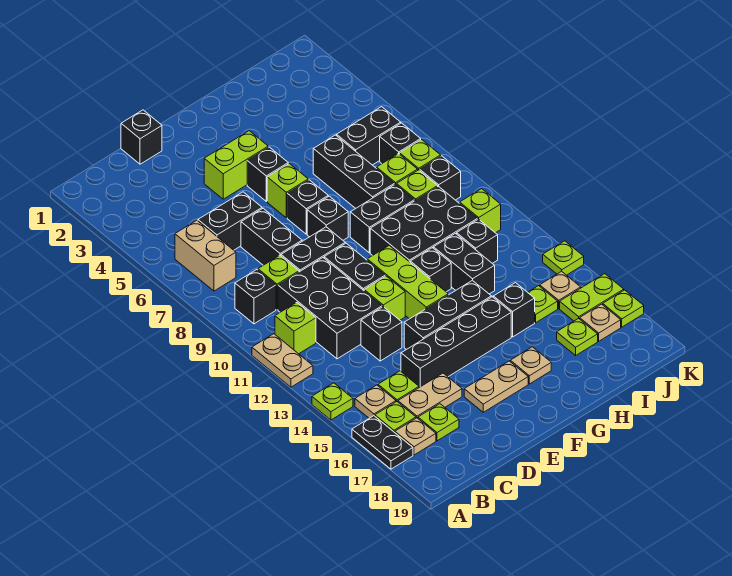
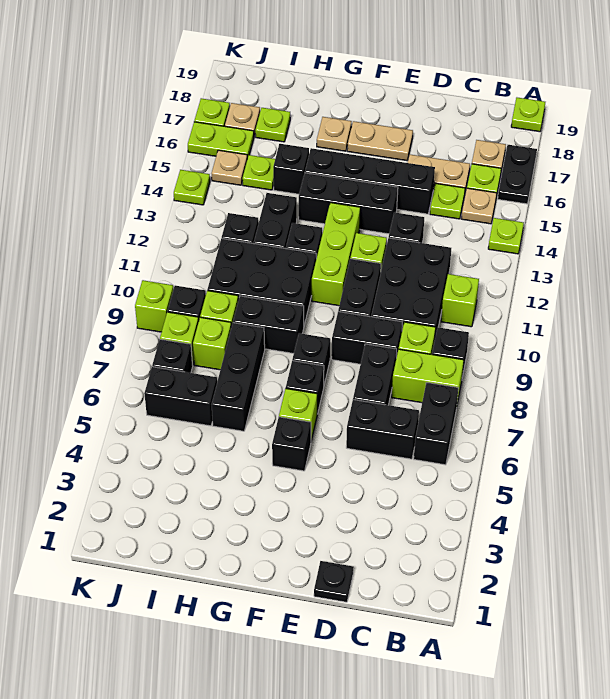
tan 1x2 plate [252,334,313,387] -> none
tan 1x2 brick [175,220,236,291] -> black 1x2 brick [414,383,458,465]
lime 1x1 plate [418,404,459,441] -> lime 1x1 plate moved to [511,98,545,132]
black 1x1 brick [121,110,162,164] -> black 1x1 plate [314,561,354,602]
lime 1x2 brick [204,131,268,199] -> lime 1x2 brick moved to [392,349,464,403]
lime 1x1 brick [460,189,501,233] -> lime 1x1 brick moved to [135,280,173,332]

